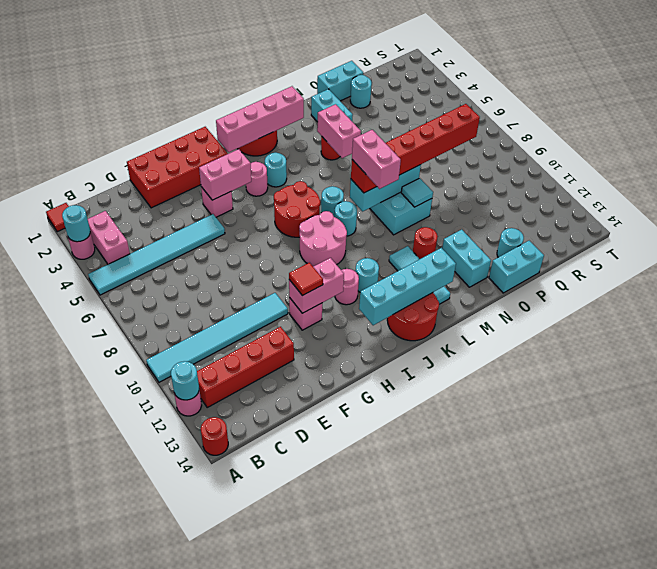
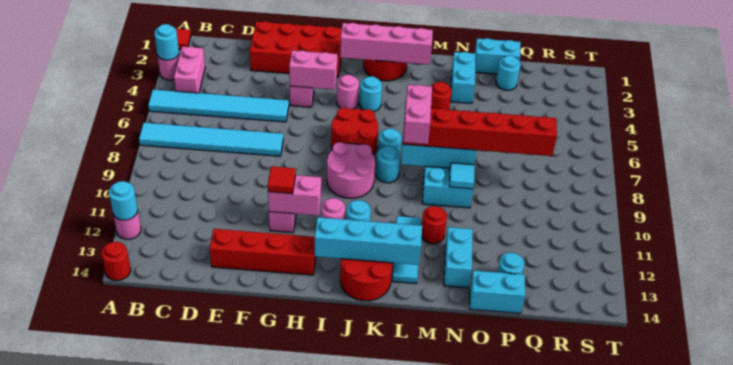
cyan 1x6 tile [146,293,288,382] -> cyan 1x6 tile moved to [139,123,283,156]
red 1x4 brick [197,327,294,407] -> red 1x4 brick moved to [210,229,316,275]
pink 1x2 brick [317,104,361,158] -> none

